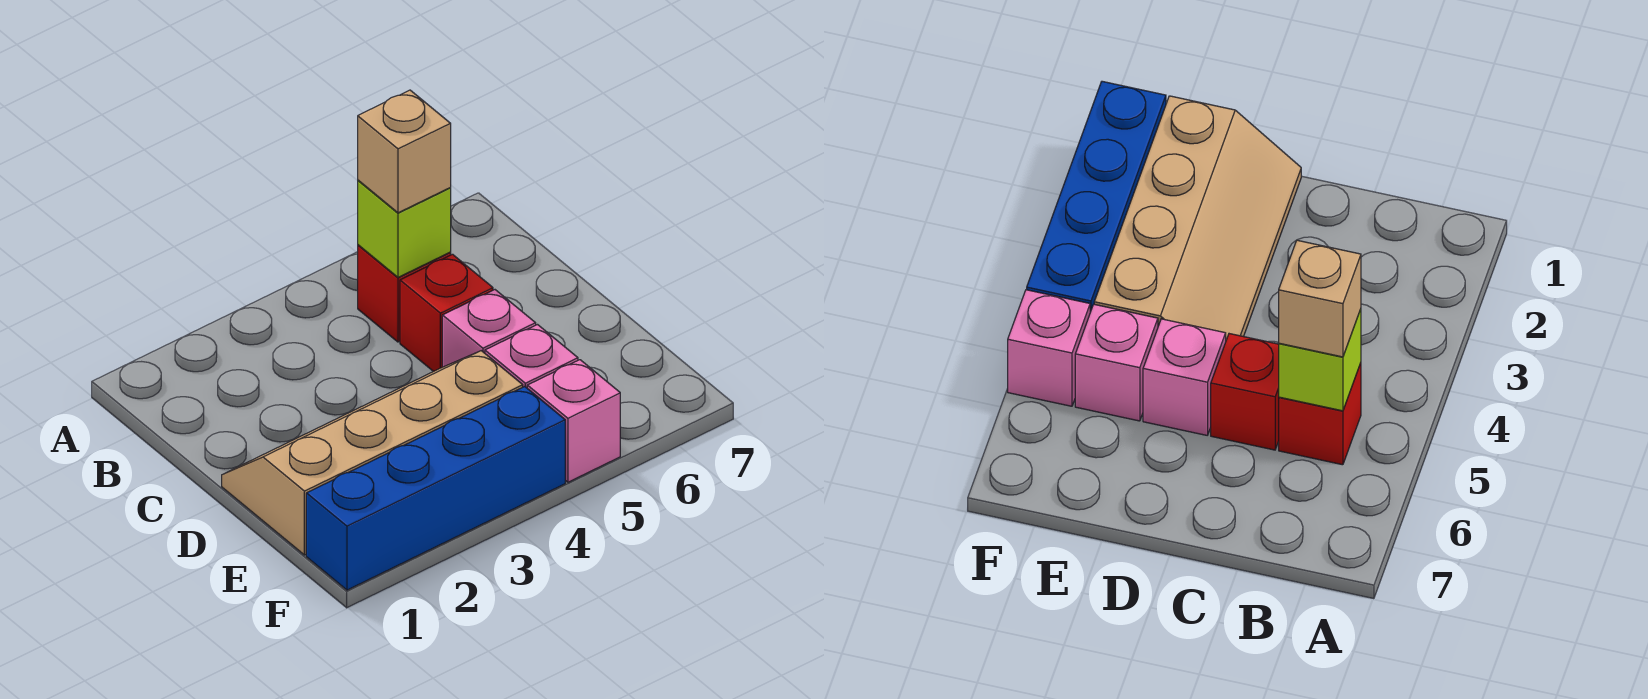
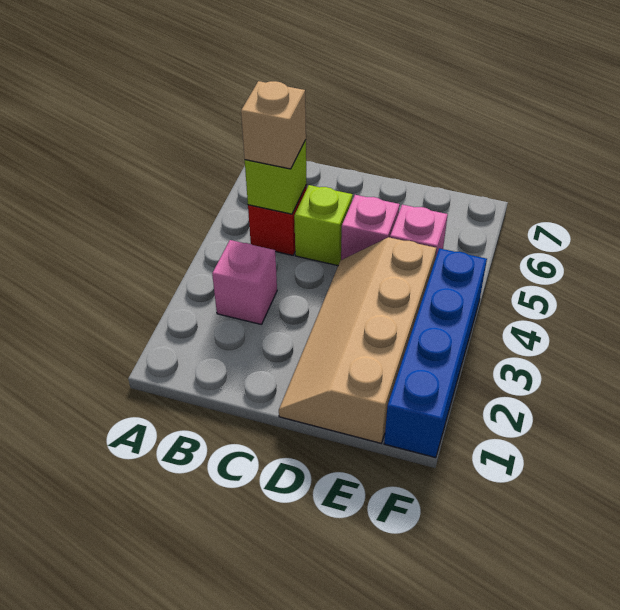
red 1x1 brick [400,254,493,372] -> lime 1x1 brick [294,185,353,266]
pink 1x1 brick [527,360,620,482] -> pink 1x1 brick moved to [212,240,277,325]

